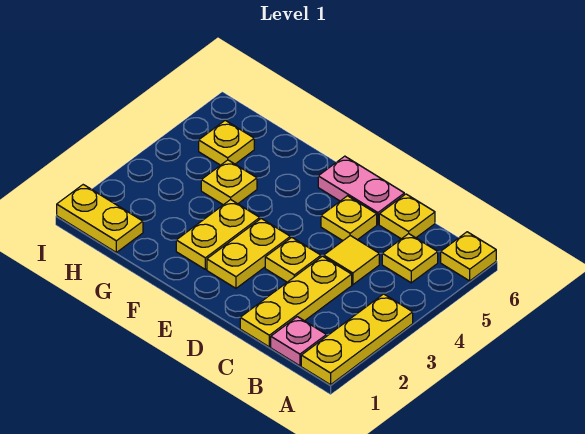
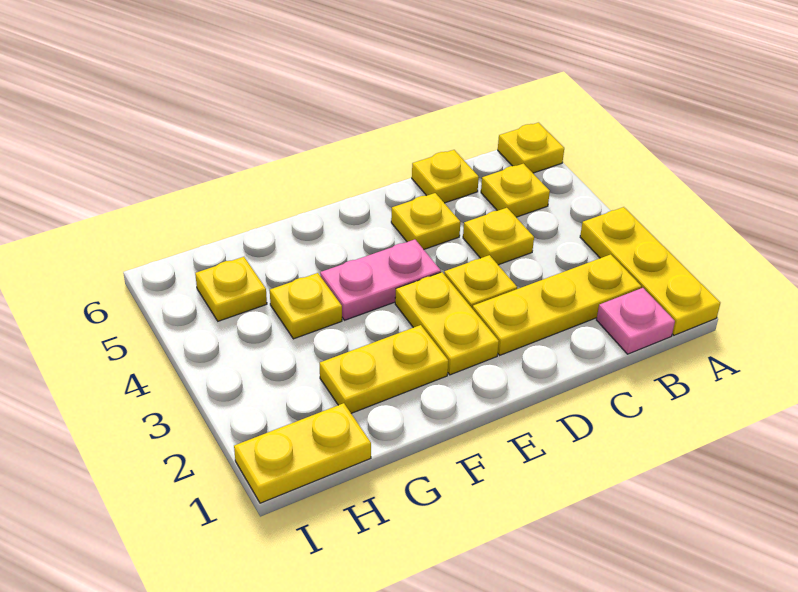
yellow 1x3 plate [240,256,352,347] -> yellow 1x3 plate turned to [473,254,641,355]
yellow 1x1 tile [324,236,379,285] -> yellow 1x1 plate [463,208,534,265]
pink 1x2 plate [318,156,404,224] -> pink 1x2 plate moved to [320,239,441,320]
yellow 1x2 plate [176,200,260,269] -> yellow 1x2 plate turned to [320,325,448,413]

